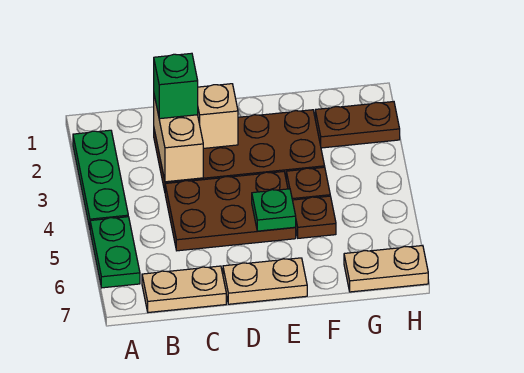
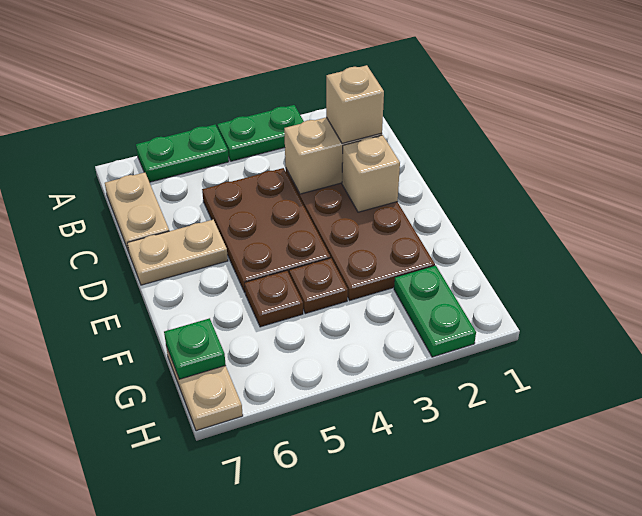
green 1x3 plate [73,130,128,228] -> green 1x2 plate [217,105,304,161]
green 1x1 brick [154,53,198,119] -> tan 1x1 brick [326,65,384,143]
tan 1x2 plate [223,258,307,304] -> tan 1x2 plate turned to [127,220,228,285]
green 1x1 plate [252,189,296,231] -> green 1x1 plate moved to [164,318,226,379]
brown 1x2 plate [315,102,400,148] -> green 1x2 plate [394,265,476,357]

